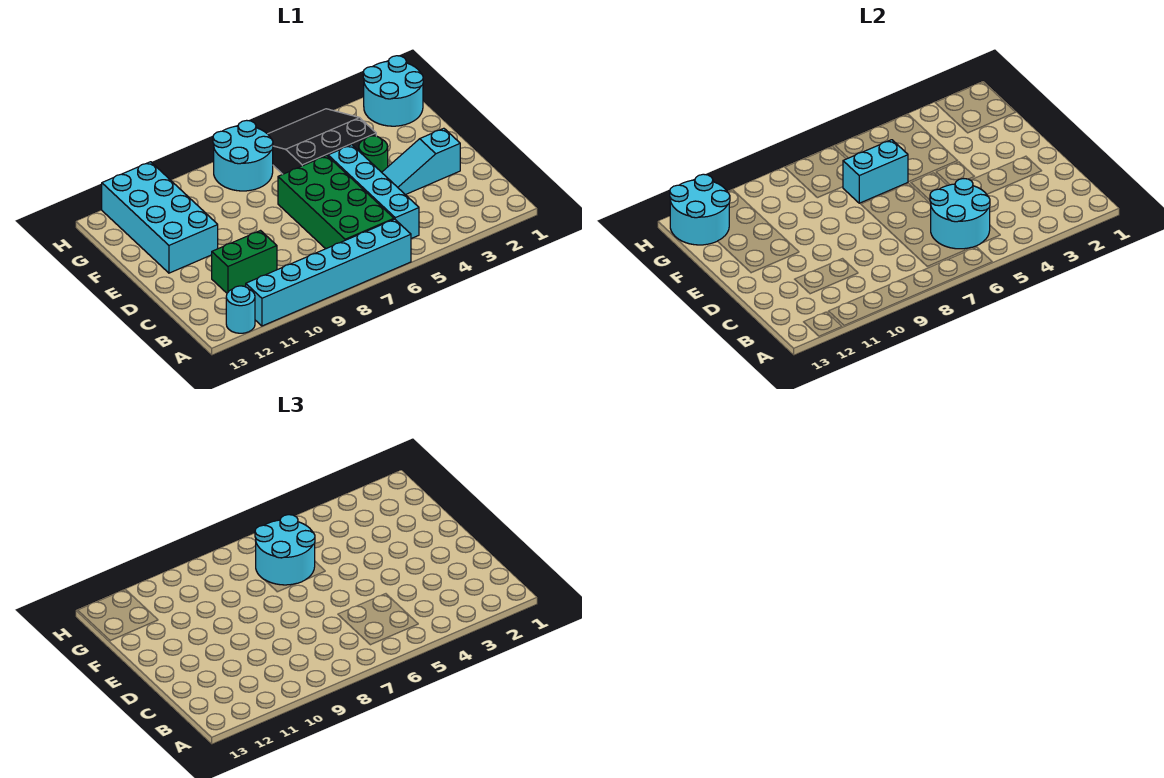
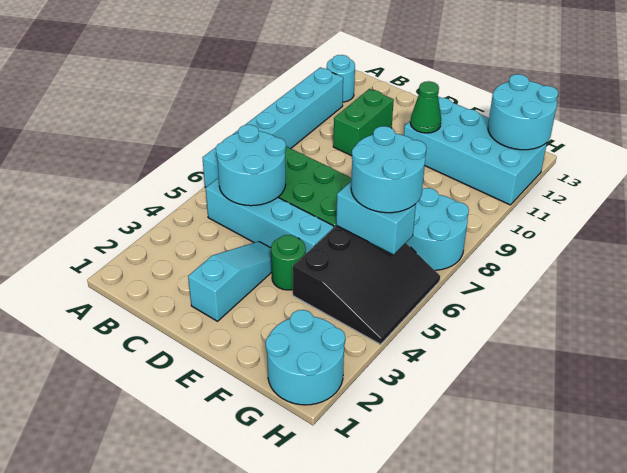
none -> green 1x1 cone [410,81,441,133]
cyan 1x2 brick [843,140,908,203] -> cyan 1x2 brick turned to [336,182,416,255]

